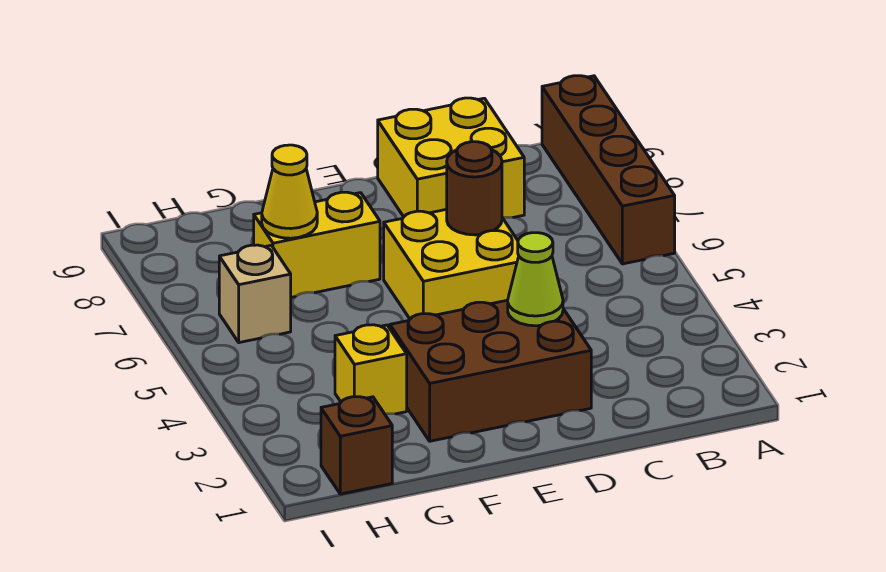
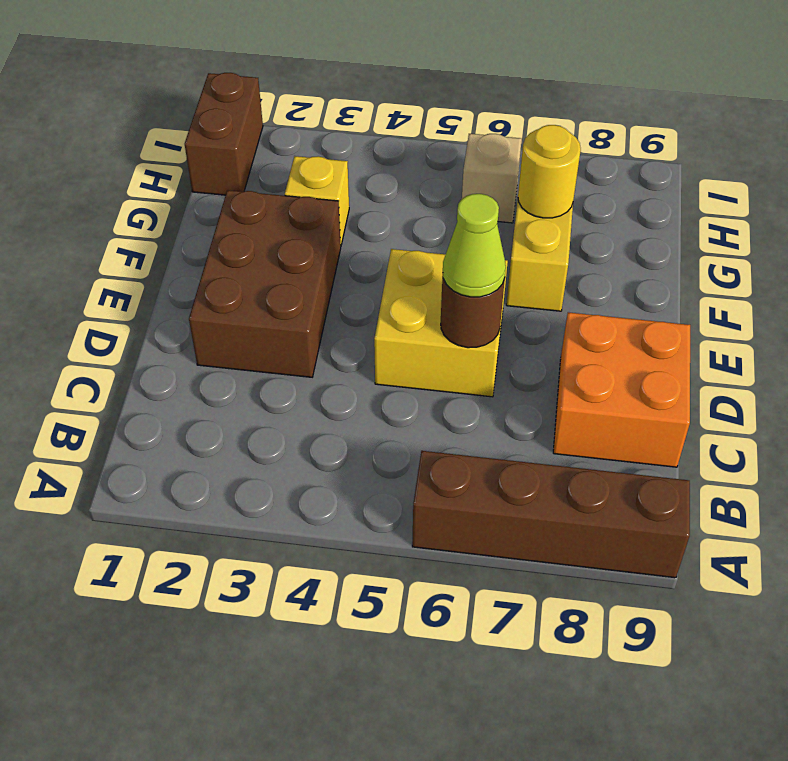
yellow 2x2 brick [378,98,524,218] -> orange 2x2 brick [553,312,690,467]
lime 1x1 cone [508,233,563,326] -> lime 1x1 cone moved to [443,194,506,297]
yellow 1x1 cone [262,145,317,238] -> yellow 1x1 round brick [518,125,581,218]
brown 1x1 brick [321,397,392,494] -> brown 1x2 brick [185,73,263,195]

